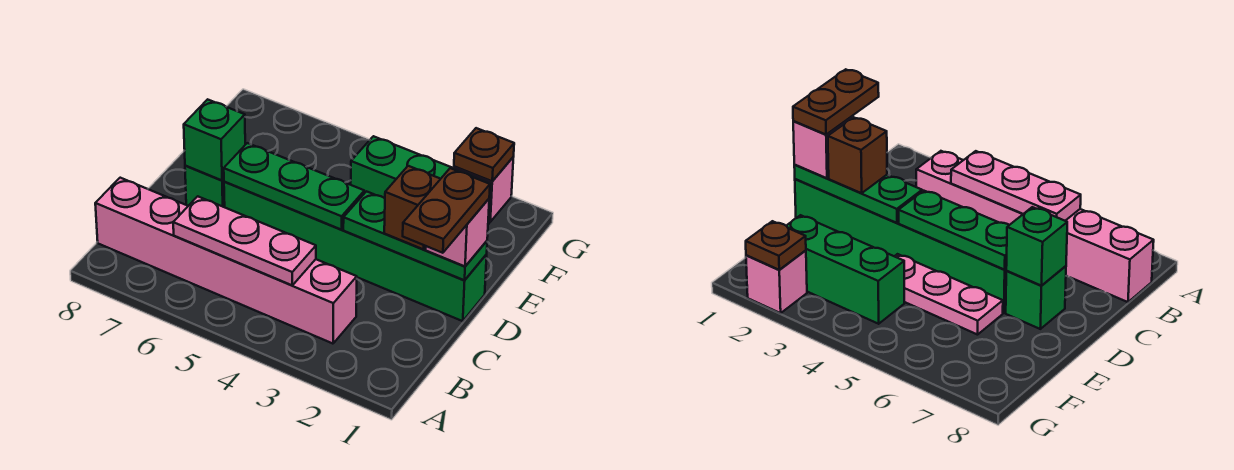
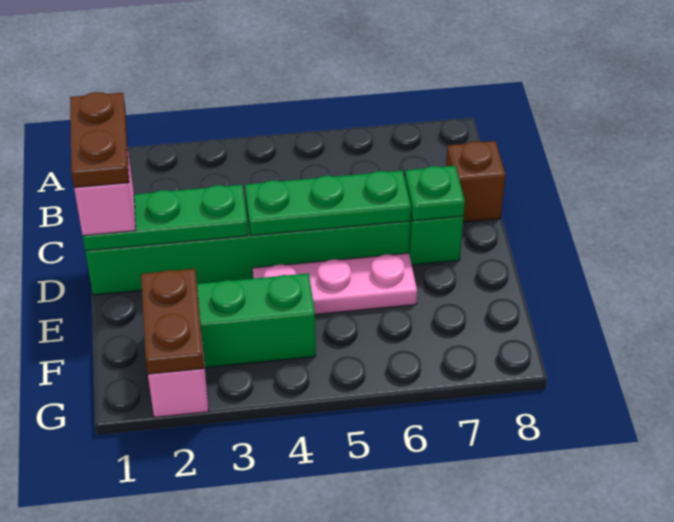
pink 1x6 brick [95,178,357,344] -> none
pink 1x3 plate [173,196,316,285] -> none
brown 1x1 brick [384,166,440,249] -> brown 1x1 brick moved to [446,141,506,222]
green 1x1 brick [184,99,245,181] -> green 1x1 plate [405,166,465,221]
brown 1x1 plate [454,128,514,181] -> brown 1x2 plate [141,269,204,374]

